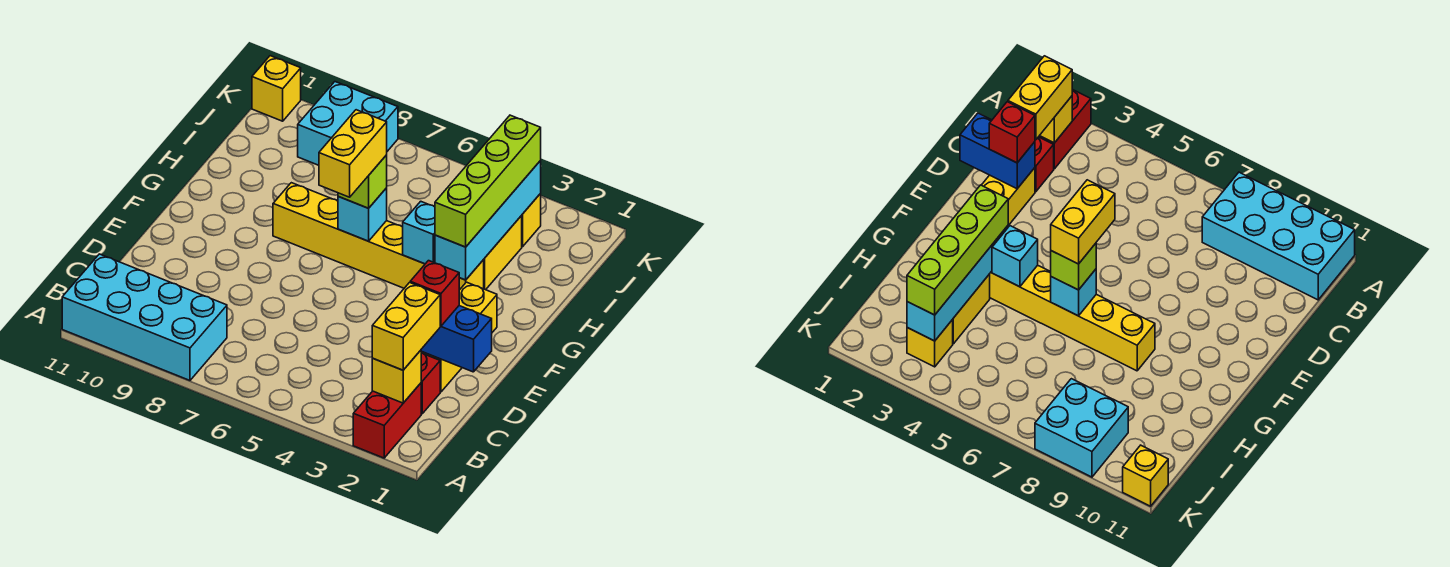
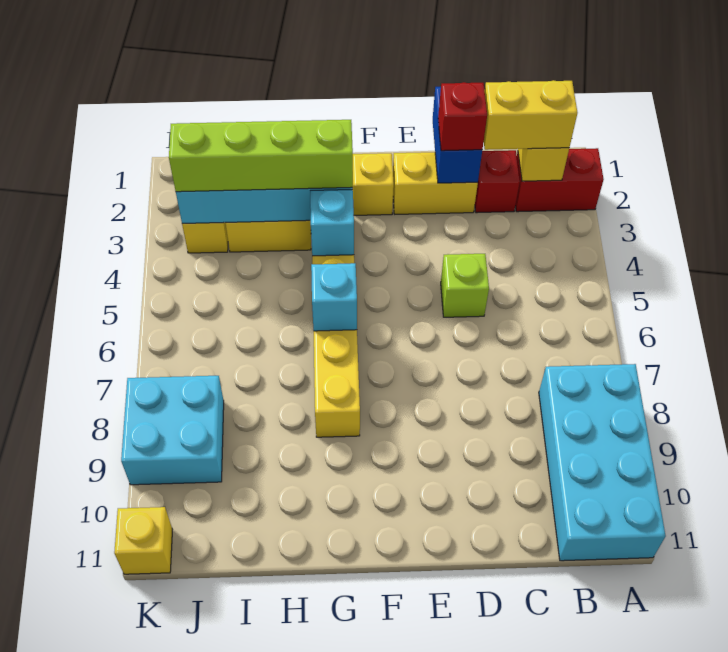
yellow 1x2 brick [319,110,387,197] -> none
lime 1x1 brick [338,155,387,208] -> lime 1x1 brick moved to [441,254,489,317]

